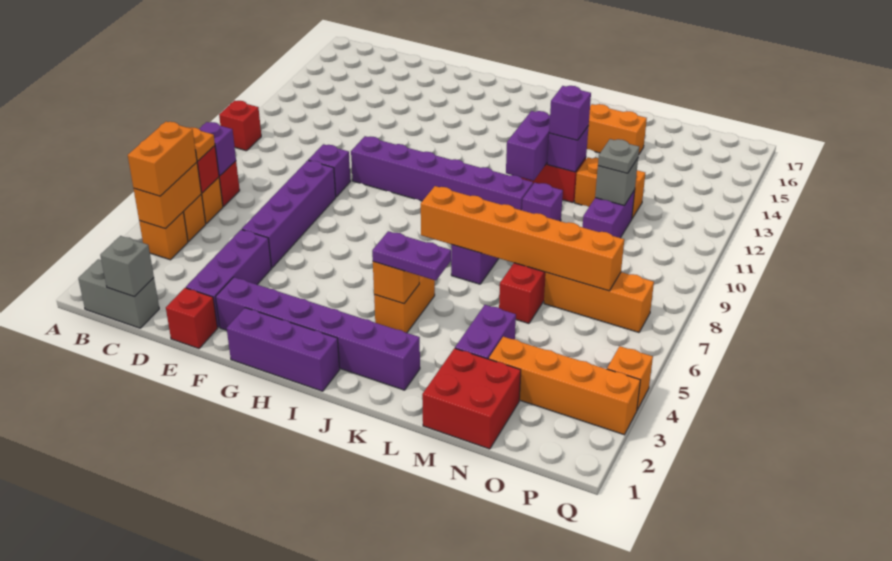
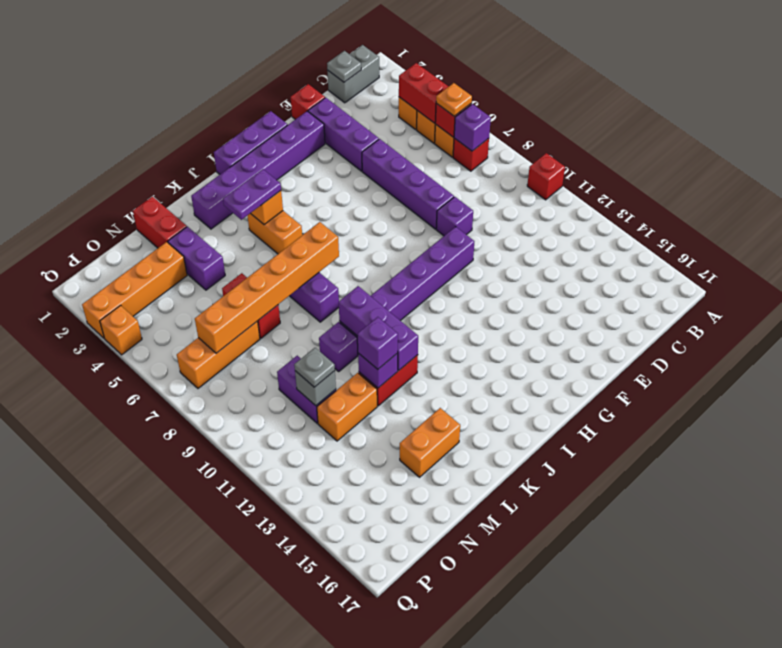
orange 1x2 brick [134,162,201,229] -> red 1x2 brick [399,63,449,123]
orange 1x2 brick [128,122,197,196] -> none
grey 1x1 brick [100,236,154,297] -> grey 1x1 plate [327,51,361,82]
purple 1x2 brick [506,111,550,181] -> purple 1x3 brick [339,286,418,371]
red 2x2 brick [422,348,521,449] -> red 1x2 brick [133,197,187,248]

